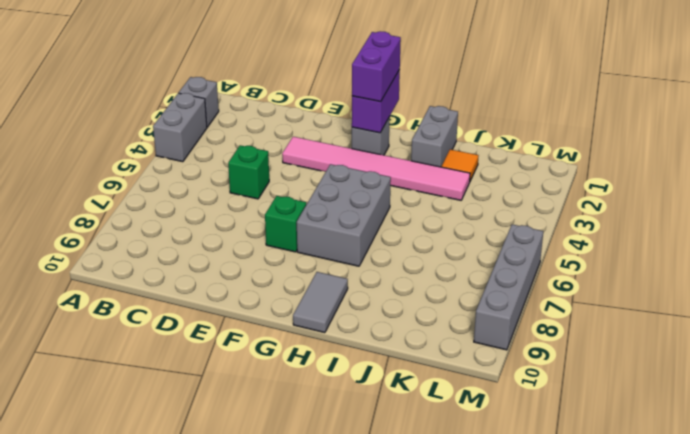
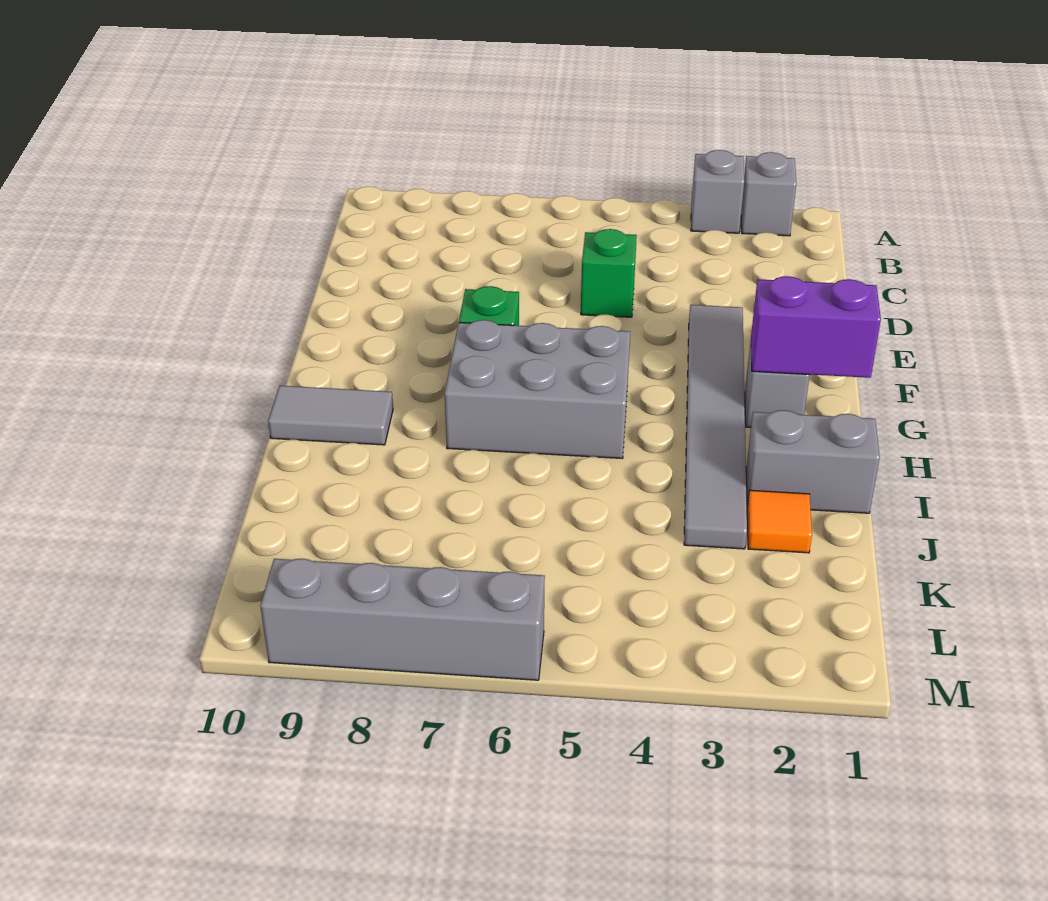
grey 1x2 brick [153,93,207,162] -> grey 1x1 brick [691,150,744,233]
pink 1x6 tile [282,137,470,200] -> grey 1x6 tile [684,305,747,549]
purple 1x2 brick [352,31,401,102] -> none

